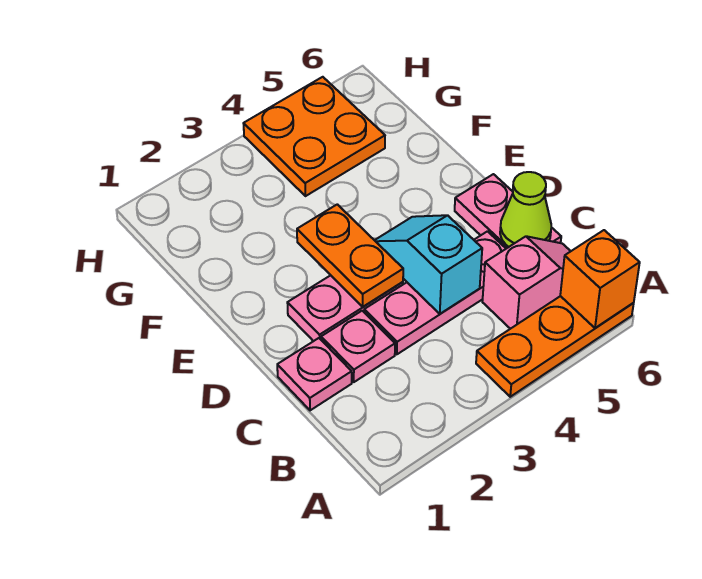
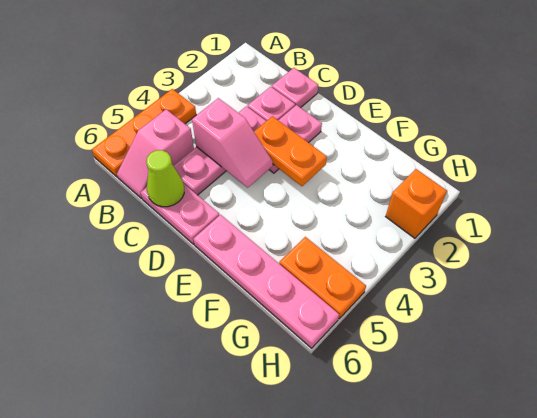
orange 1x1 brick [560,230,640,328] -> orange 1x1 brick moved to [386,169,447,238]
cyan 1x2 slope [375,215,482,314] -> pink 1x2 slope [192,98,273,188]
none -> pink 1x4 plate [193,215,339,348]
orange 2x2 plate [243,77,385,196] -> orange 1x2 plate [279,237,366,319]

